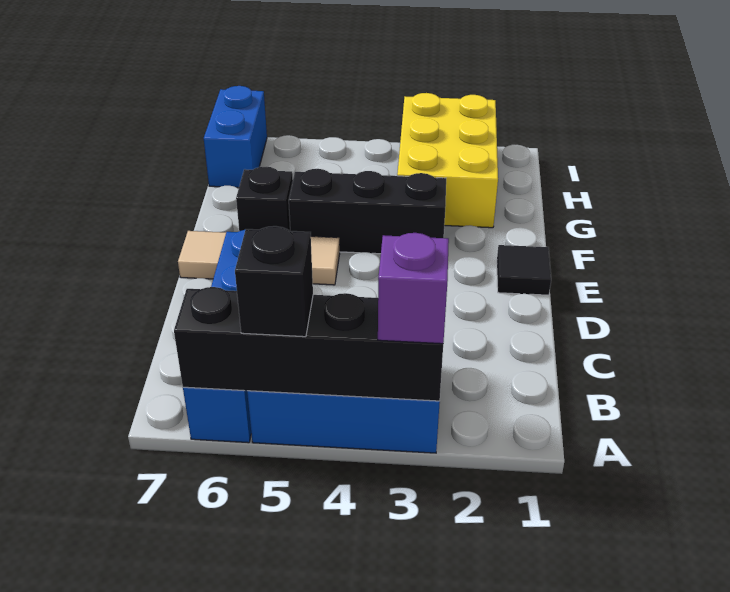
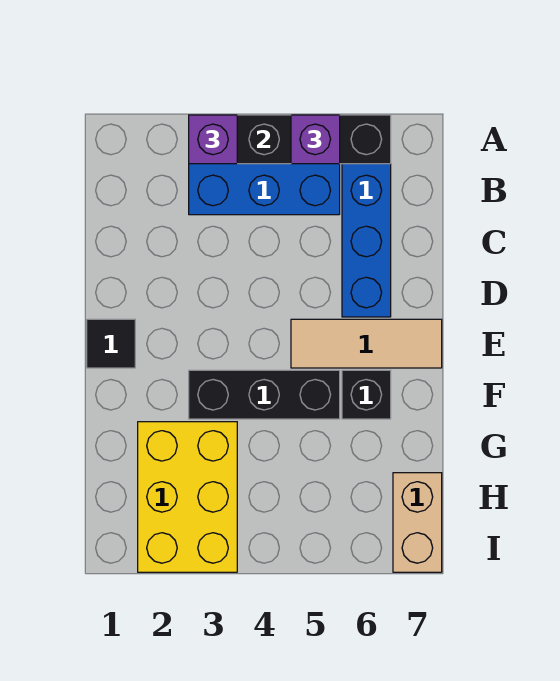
black 1x1 brick [235,226,313,337] -> purple 1x1 brick [291,115,340,164]
blue 1x2 brick [204,86,267,188] -> tan 1x2 brick [393,473,442,572]

